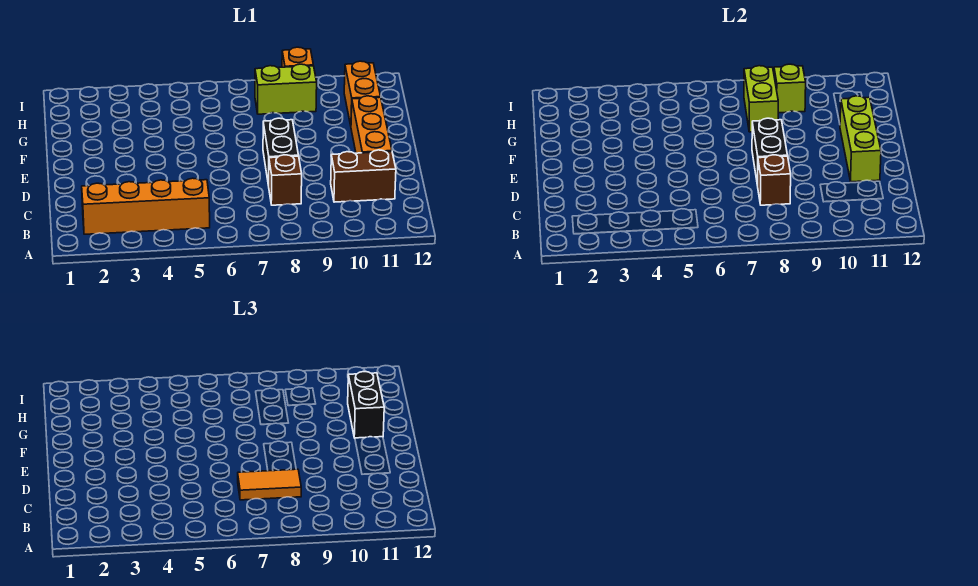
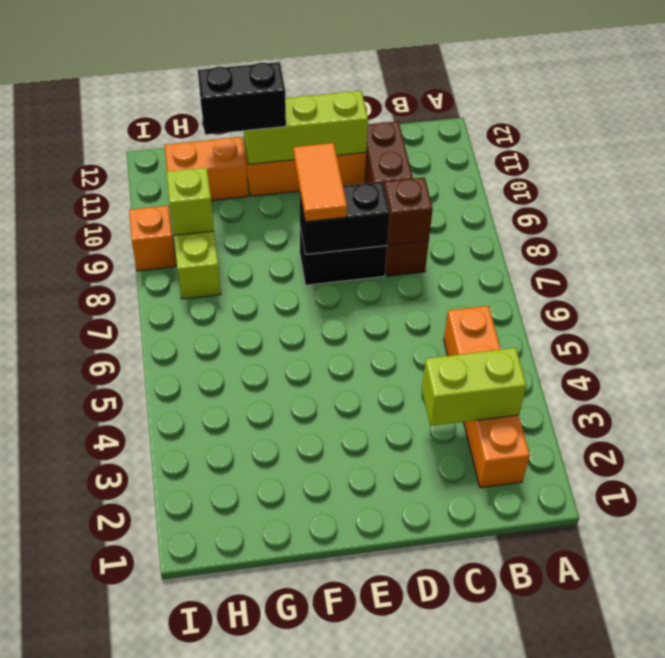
orange 1x2 tile [238,469,301,500] -> orange 1x2 tile moved to [294,143,347,222]
lime 1x2 brick [744,66,778,132] -> lime 1x2 brick moved to [422,348,527,426]

